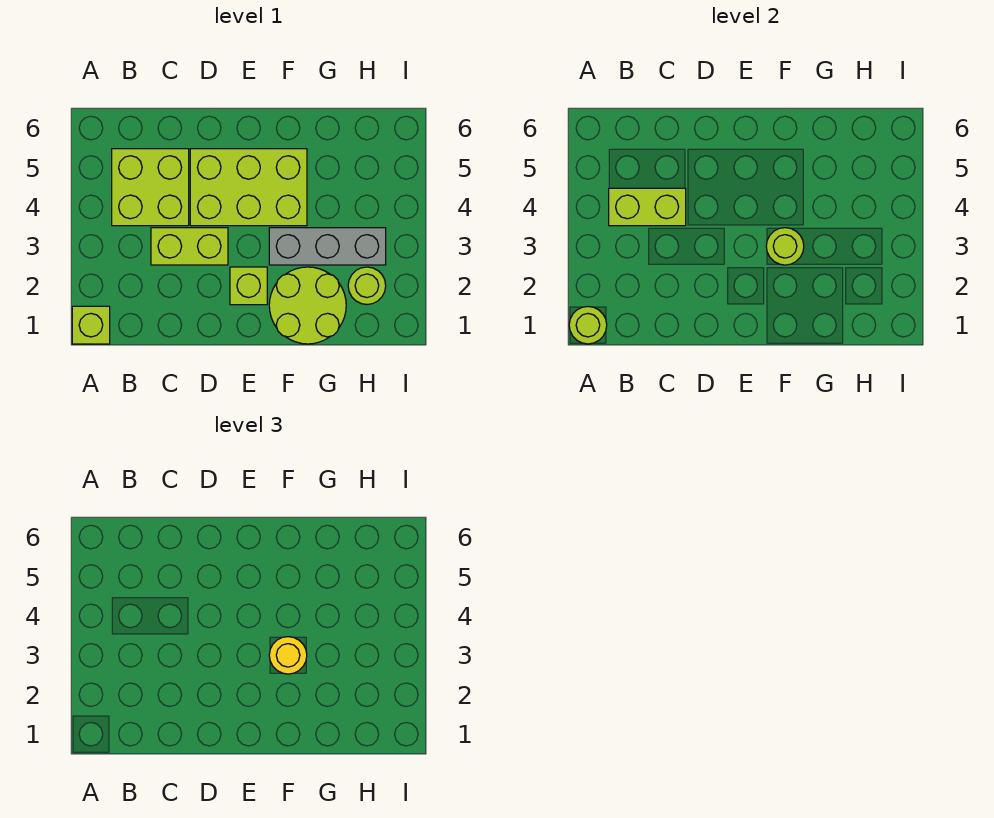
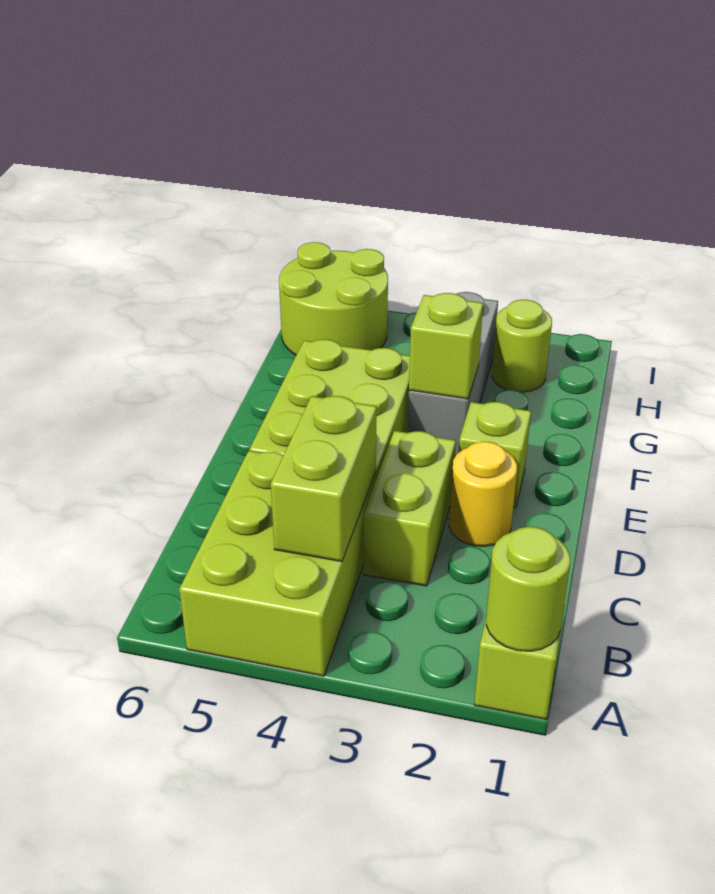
lime 2x2 brick [112,149,189,226] -> lime 2x3 brick [179,451,376,676]
lime 2x2 round brick [269,267,346,344] -> lime 2x2 round brick moved to [279,242,388,355]
lime 1x1 round brick [766,228,804,265] -> lime 1x1 brick [409,293,483,399]
yellow 1x1 round brick [269,637,307,674] -> yellow 1x1 round brick moved to [449,441,517,546]

